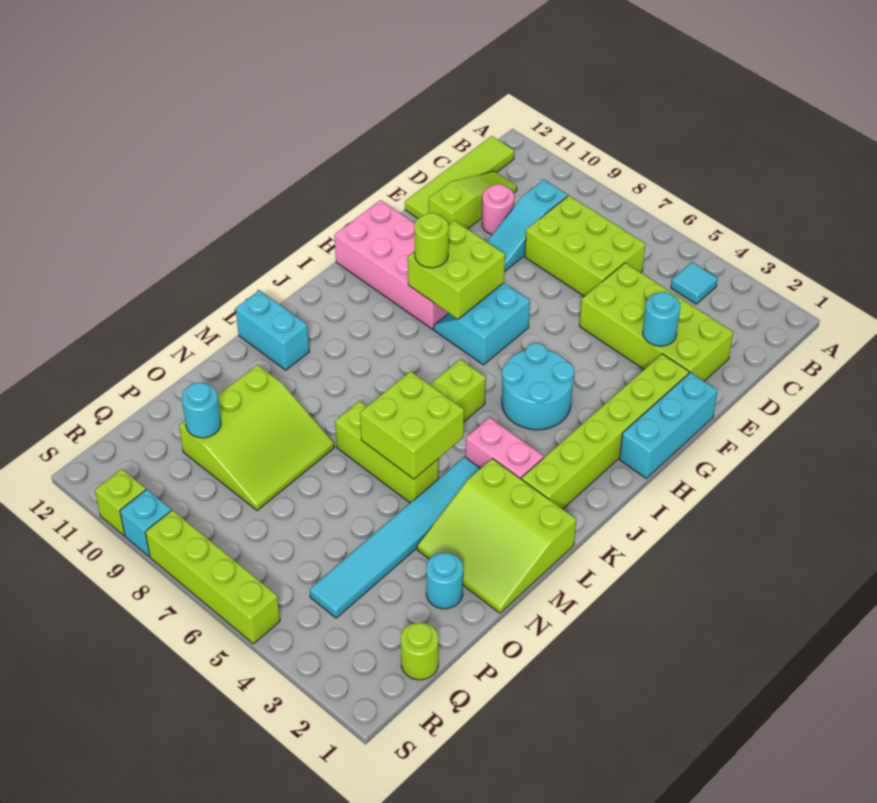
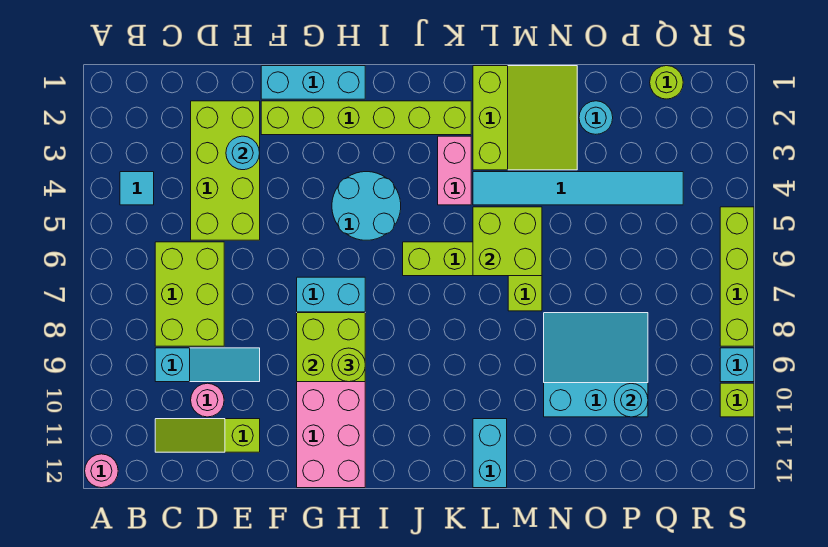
none -> pink 1x1 round brick [85,454,118,488]
lime 1x4 tile [405,136,514,218] -> none
lime 3x3 slope [179,365,334,510] -> cyan 3x3 slope [544,313,648,417]

